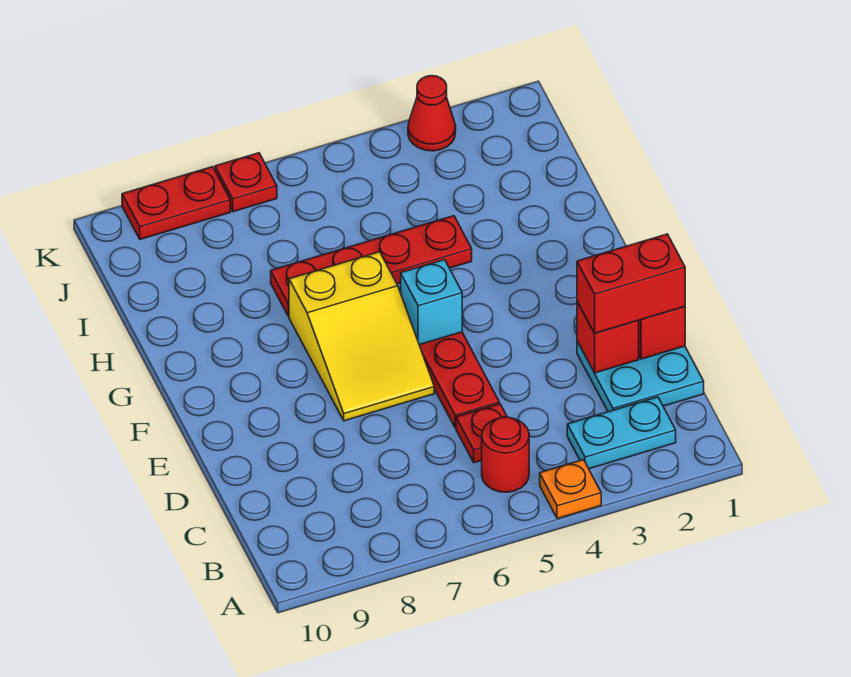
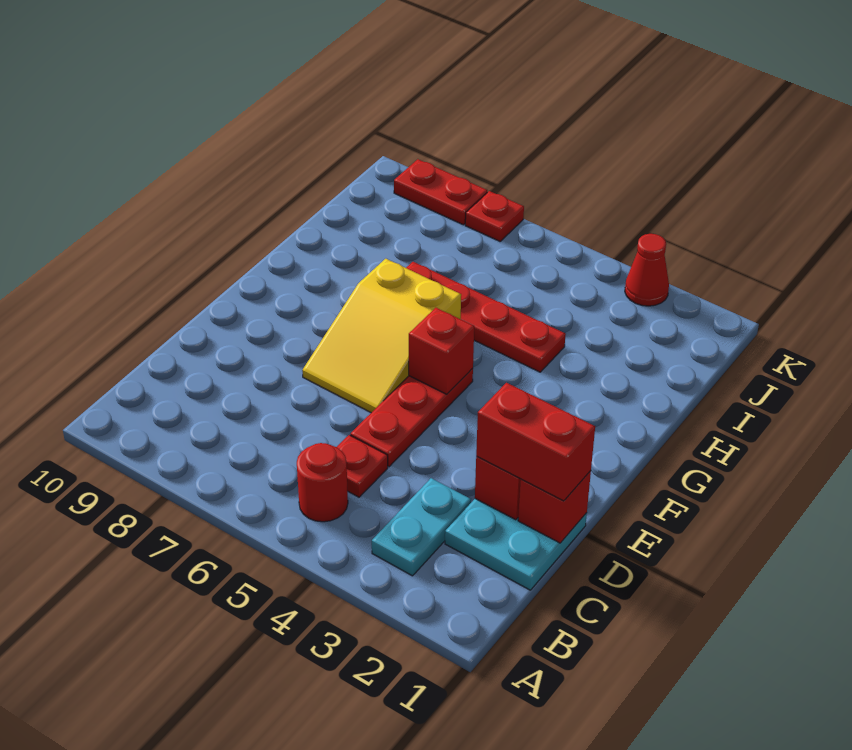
orange 1x1 plate [540,460,601,519] -> none
cyan 1x2 plate [567,397,676,469] -> cyan 1x2 plate turned to [372,478,471,576]
cyan 1x1 brick [401,260,462,345] -> red 1x1 brick [409,308,474,394]

